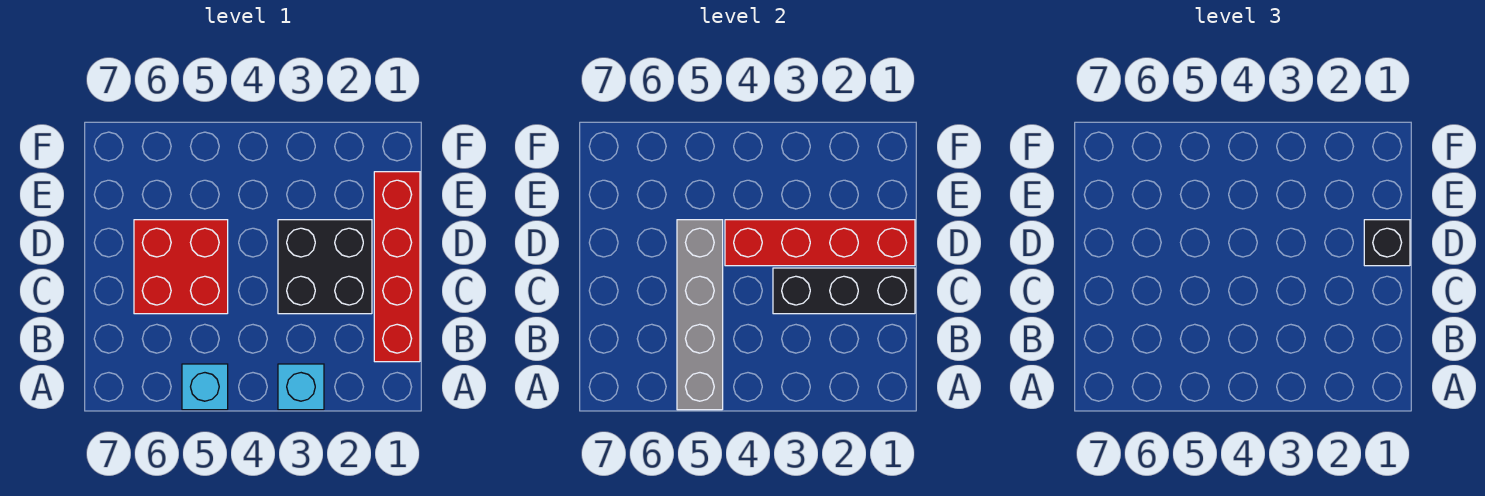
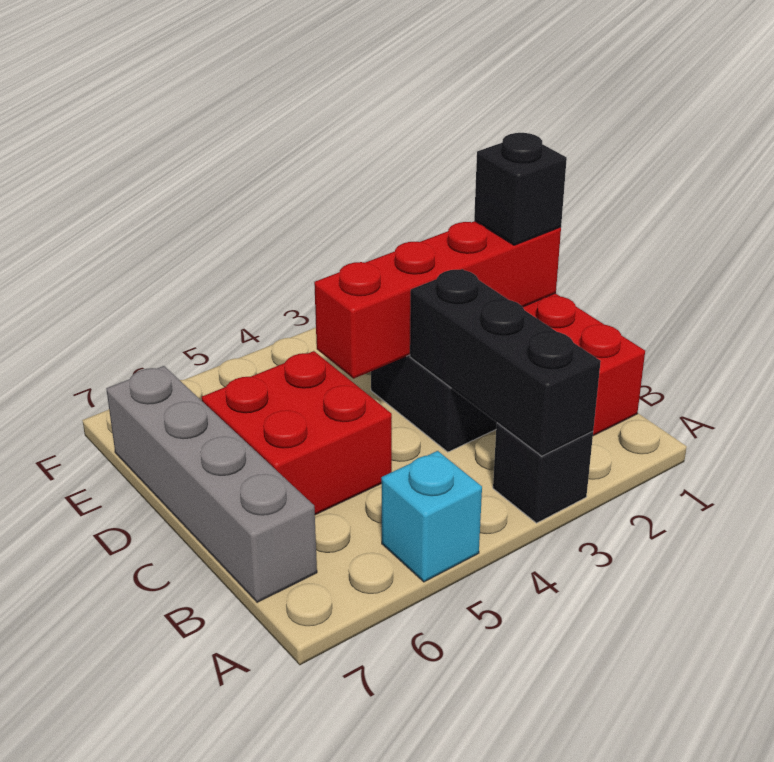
cyan 1x1 brick [278,364,324,410] -> black 1x1 brick [493,423,593,523]
grey 1x4 brick [677,220,723,410] -> grey 1x4 brick moved to [106,366,317,602]
black 1x3 brick [773,268,915,314] -> black 1x3 brick turned to [410,269,601,456]

